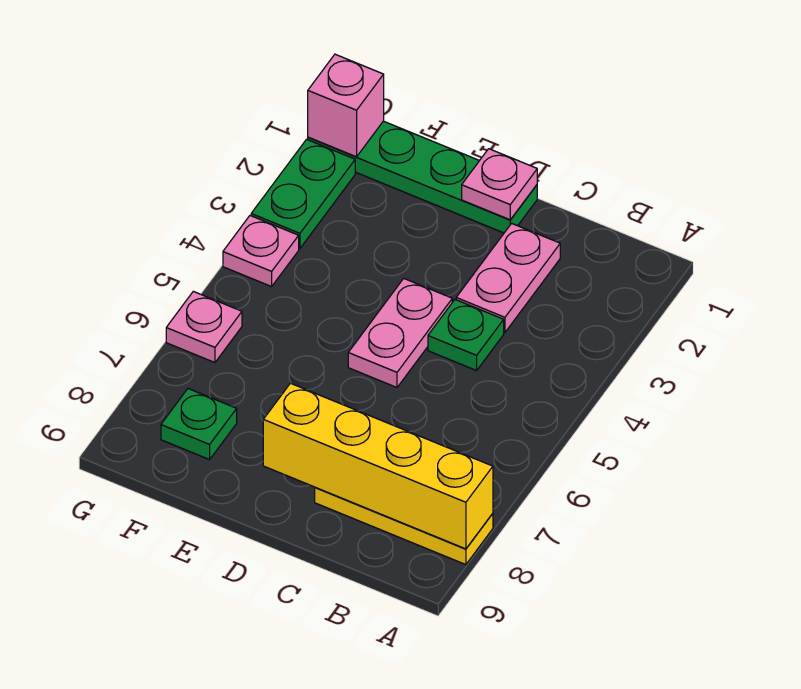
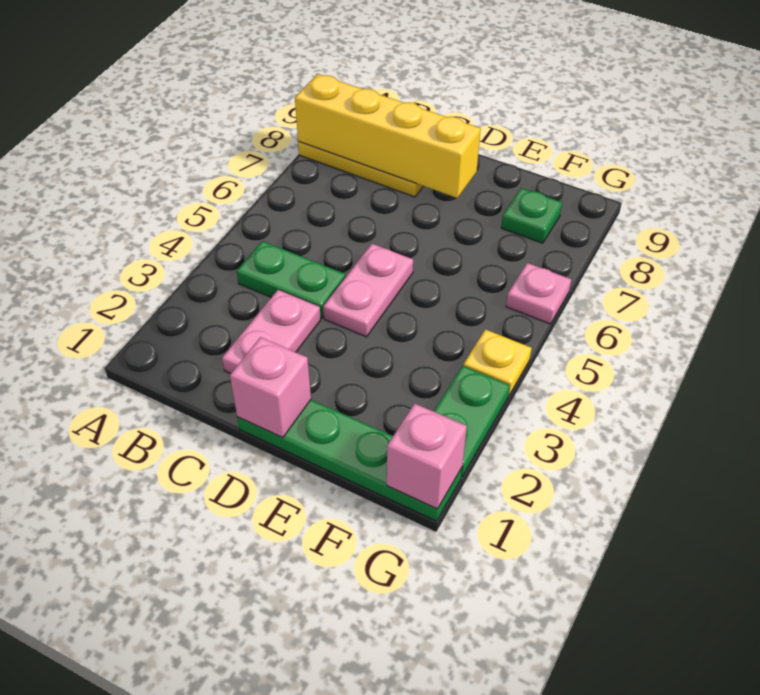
green 1x1 plate [428,300,504,371] -> green 1x2 plate [237,241,346,318]
pink 1x1 plate [462,149,537,220] -> pink 1x1 brick [230,337,311,438]
pink 1x1 plate [223,216,299,287] -> yellow 1x1 plate [463,329,531,396]

